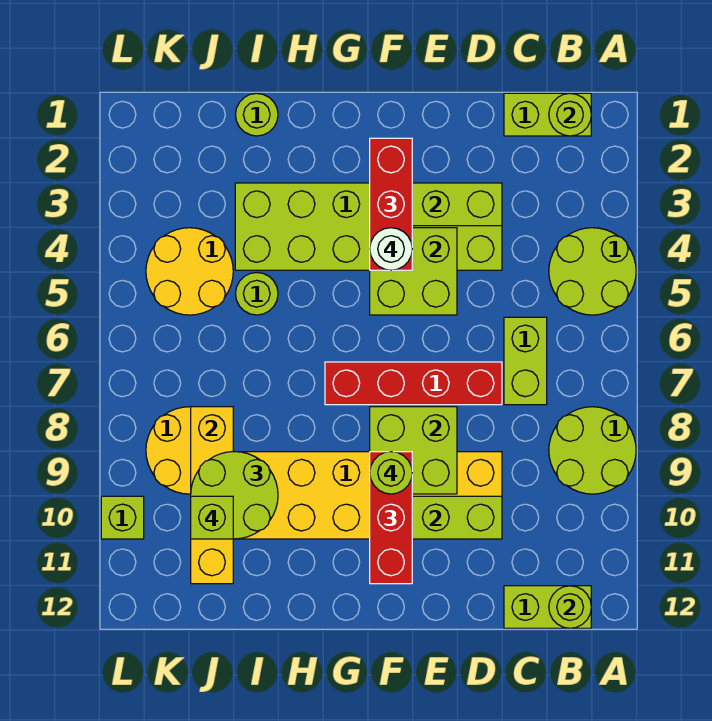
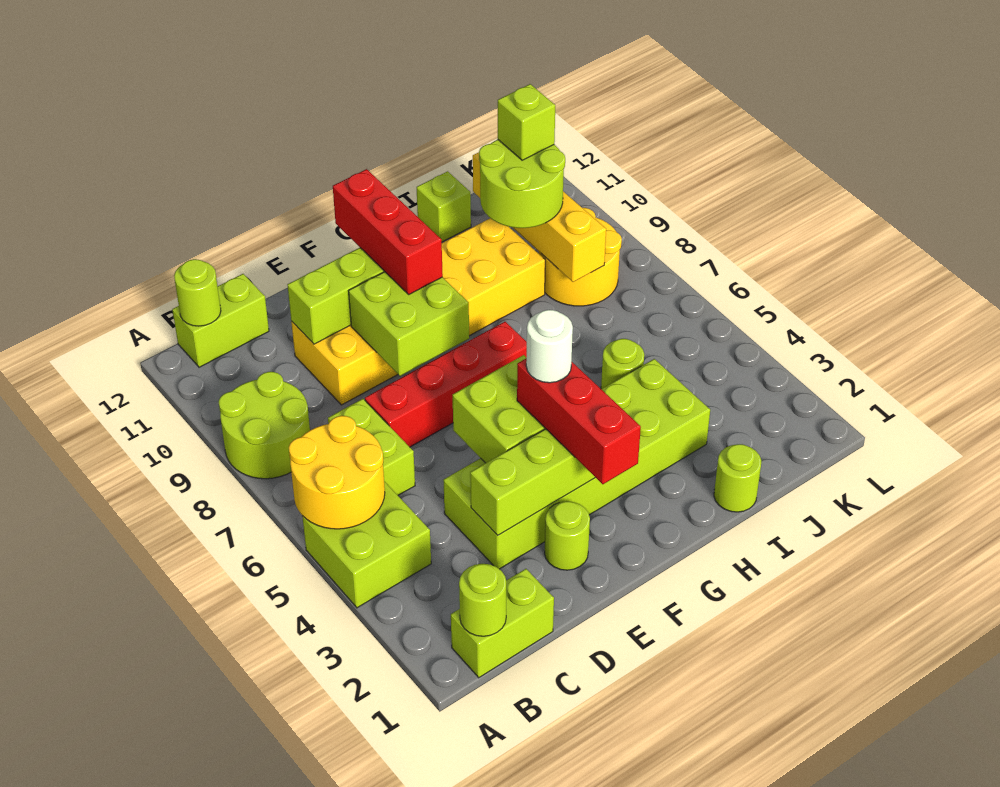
lime 2x2 round brick [549,228,636,315] -> lime 2x2 brick [302,481,431,608]
lime 1x1 round brick [370,452,412,494] -> lime 1x1 round brick moved to [545,501,590,570]
yellow 2x2 round brick [146,228,233,315] -> yellow 2x2 round brick moved to [289,416,385,529]
lime 1x1 brick [101,496,144,539] -> lime 1x1 brick moved to [417,171,471,242]

